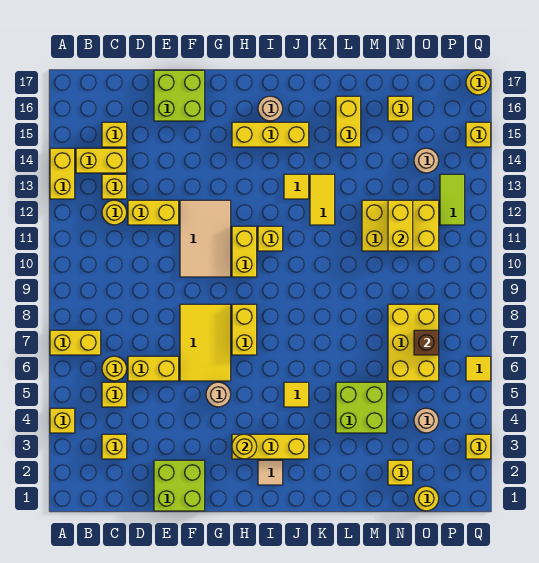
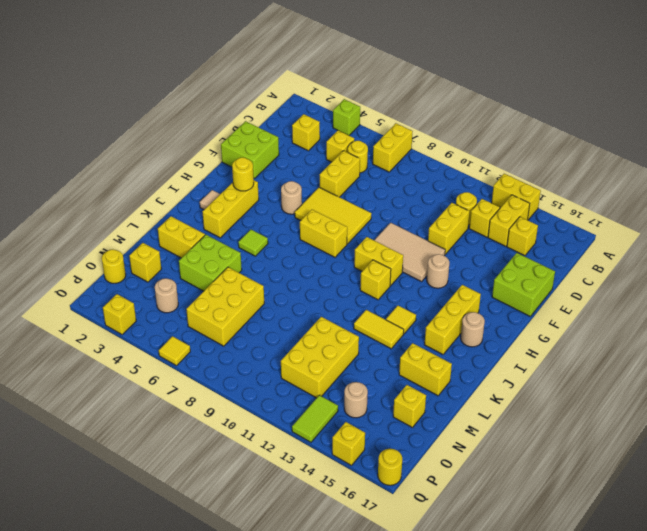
yellow 1x1 brick [50,408,75,433] -> lime 1x1 brick [333,99,360,135]
none -> tan 1x1 round brick [427,254,450,288]
yellow 1x1 tile [284,382,309,407] -> lime 1x1 tile [238,230,268,256]
yellow 2x3 brick [388,304,439,381] -> yellow 2x3 brick turned to [186,267,264,346]
yellow 1x2 brick [388,200,413,251] -> yellow 1x2 brick moved to [158,216,205,258]
brown 1x1 brick [414,330,439,355] -> none
lime 1x2 tile [440,174,465,225] -> lime 1x2 tile turned to [292,395,338,442]

